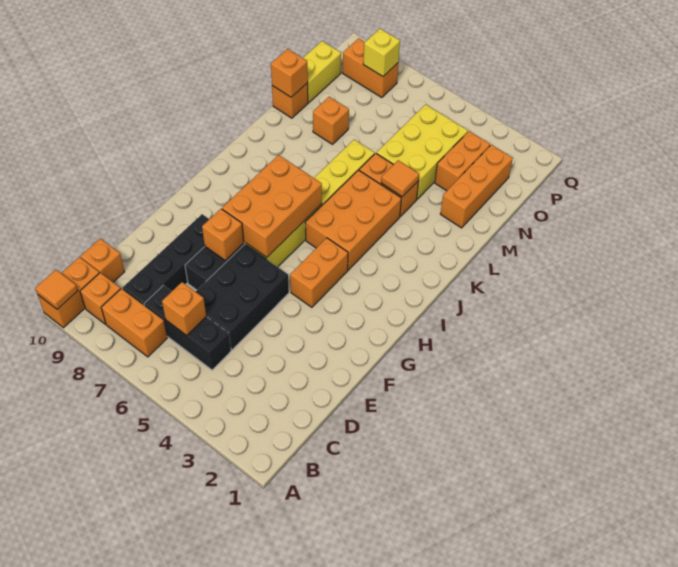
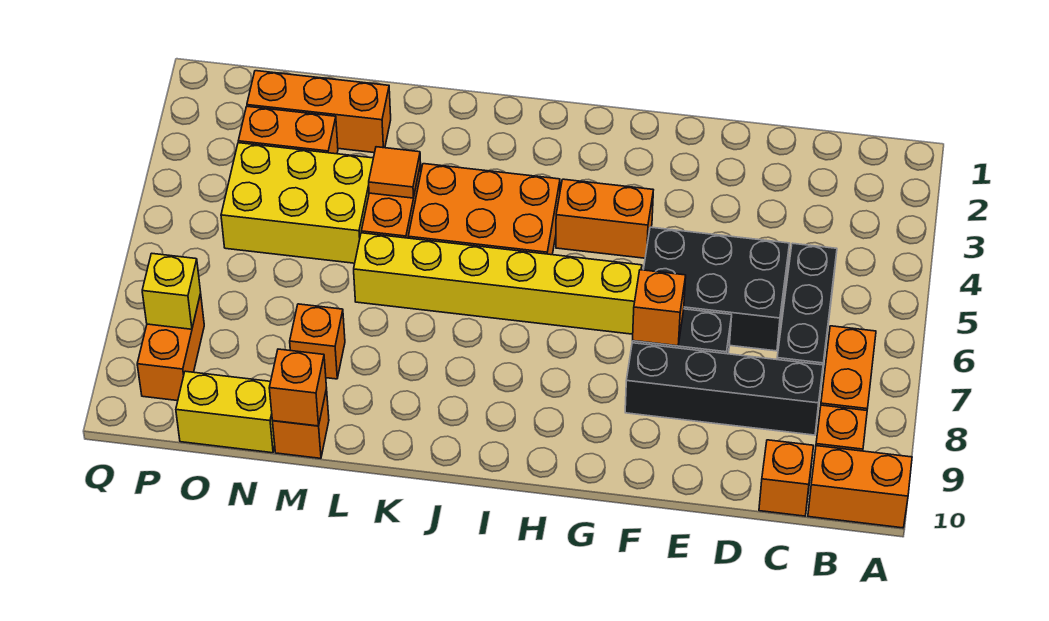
orange 1x1 tile [35,270,78,309] -> none
orange 1x1 brick [162,282,206,335] -> none
orange 2x3 brick [222,155,322,257] -> none

